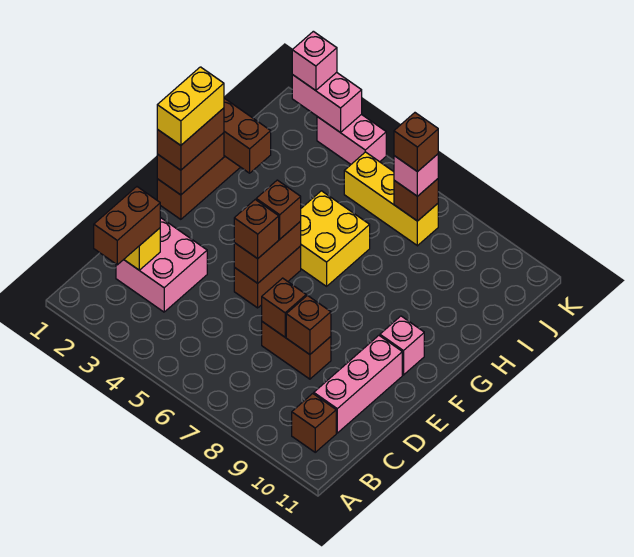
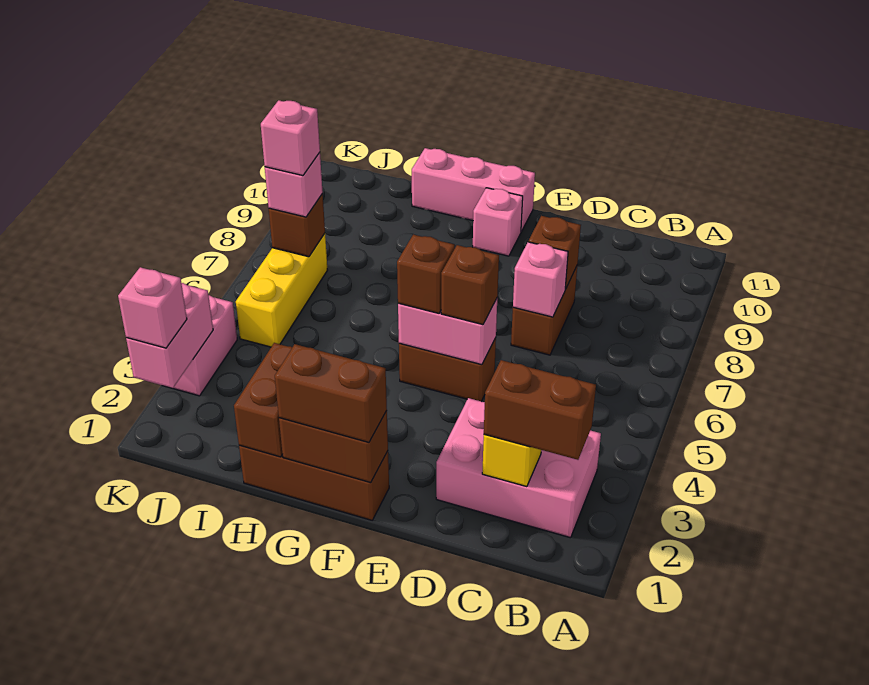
brown 1x1 brick [292,394,336,452] -> none
pink 2x2 brick [116,217,207,312] -> pink 2x3 brick [436,398,601,538]
pink 1x3 brick [314,336,402,433] -> pink 1x3 brick moved to [412,148,535,232]
brown 1x1 brick [262,278,306,337] -> pink 1x1 brick [513,242,568,317]
brown 1x2 brick [234,221,301,283] -> pink 1x2 brick [398,299,497,365]
yellow 1x2 brick [157,67,224,145] -> none
yellow 2x2 brick [301,191,370,286] -> none
brown 1x1 brick [394,113,438,172] -> pink 1x1 brick [261,100,320,176]

